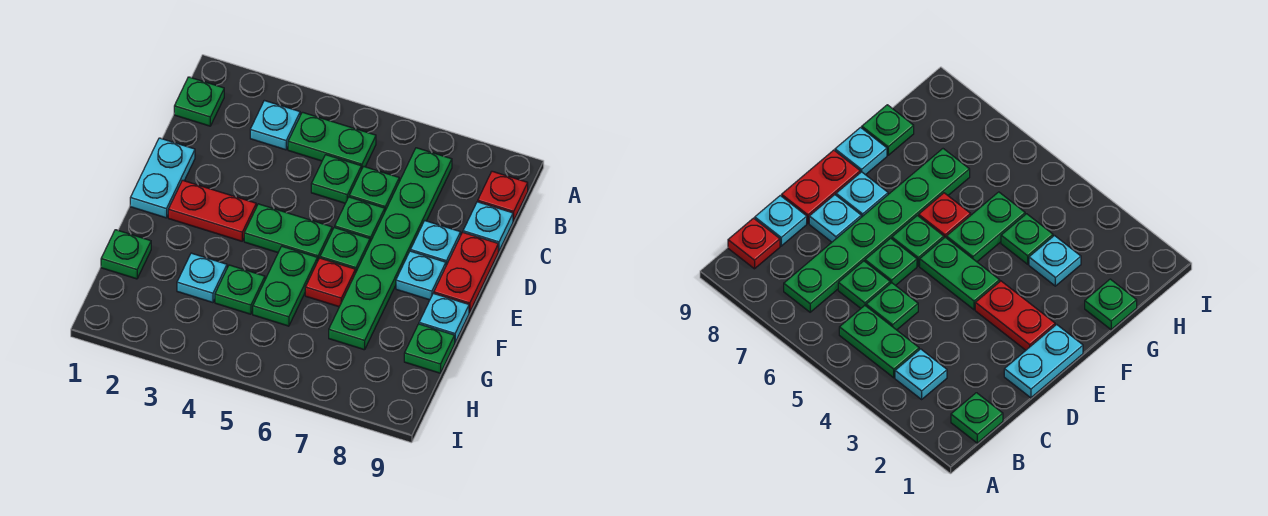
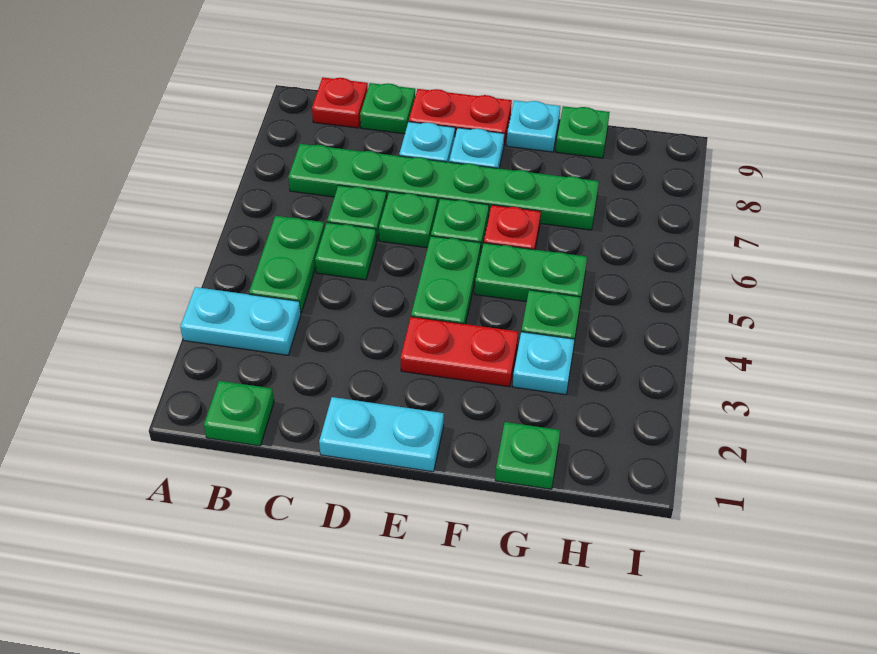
cyan 1x1 plate [250,100,300,150] -> cyan 1x2 plate [180,287,301,355]
cyan 1x1 plate [463,202,513,251] -> green 1x1 plate [360,83,415,134]
red 1x2 plate [168,180,256,241] -> red 1x2 plate turned to [400,317,518,387]

